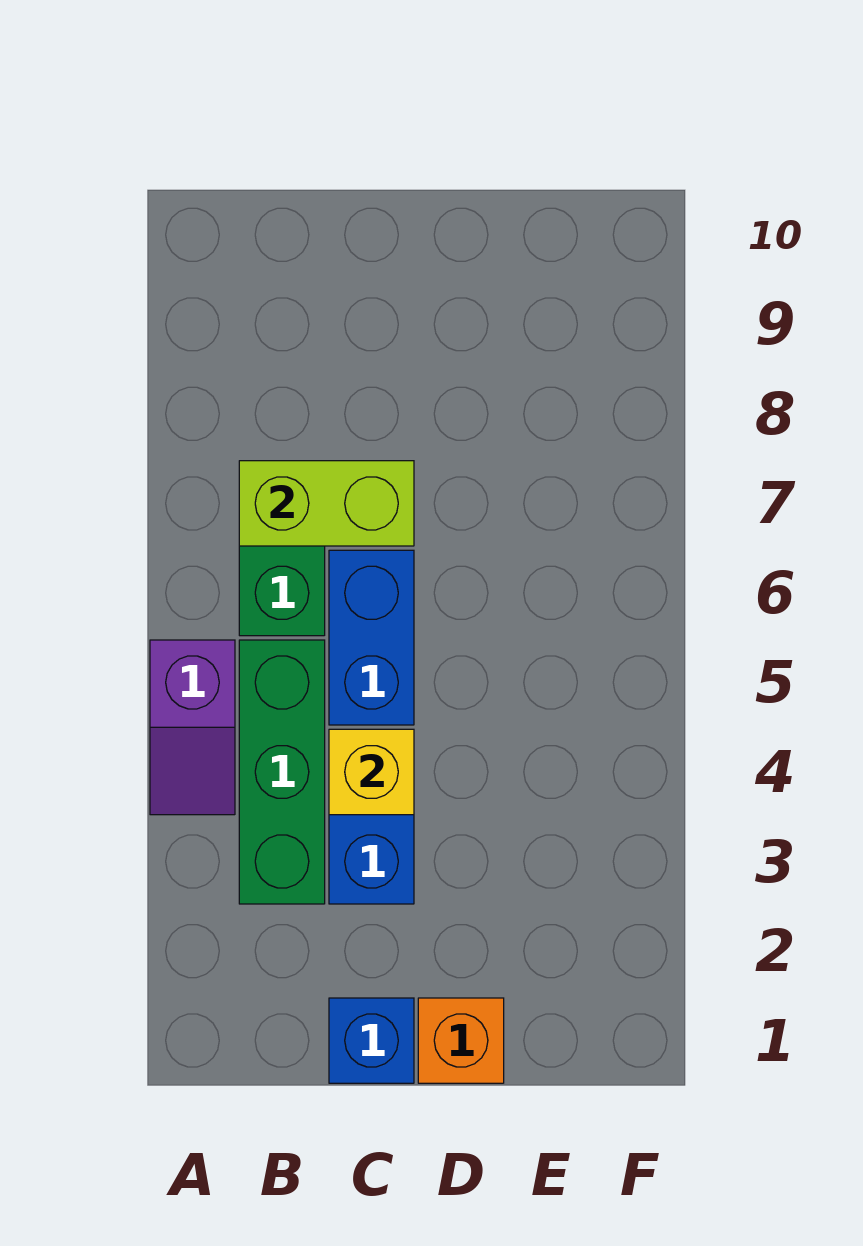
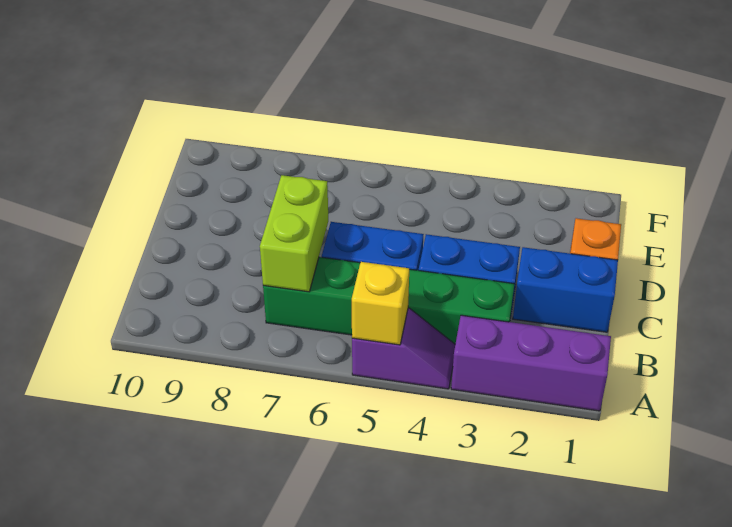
none -> purple 1x3 brick [451,315,611,411]
blue 1x1 brick [329,998,414,1083] -> blue 1x2 brick [513,247,618,332]
yellow 1x1 brick [329,729,414,815] -> yellow 1x1 brick moved to [352,262,409,345]

